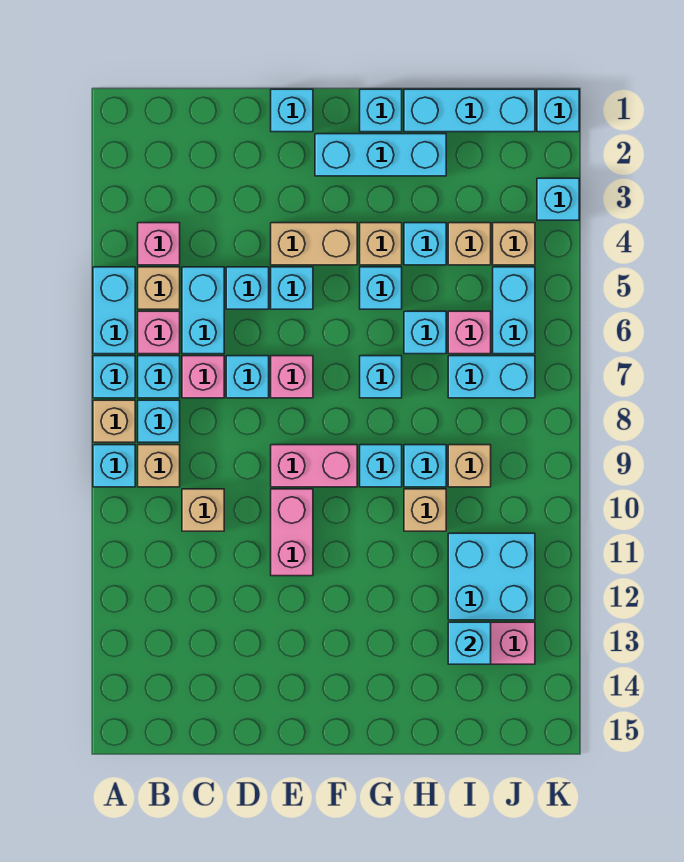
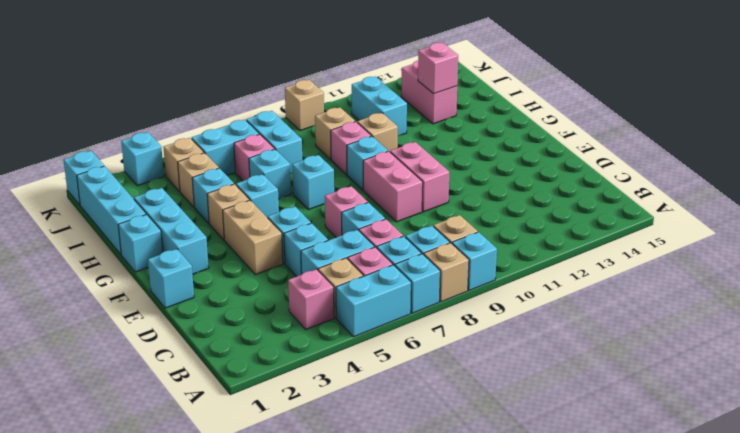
tan 1x1 brick [182,489,224,531] -> tan 1x1 brick moved to [285,80,324,131]
pink 1x2 brick [271,489,313,576] -> pink 1x2 brick turned to [390,142,449,212]
cyan 1x1 brick [404,445,446,487] -> pink 1x1 brick [331,122,371,175]
cyan 2x2 brick [448,533,535,620] -> cyan 1x2 brick [352,77,407,136]
cyan 1x1 brick [448,622,491,664] -> pink 1x1 brick [418,43,458,94]

